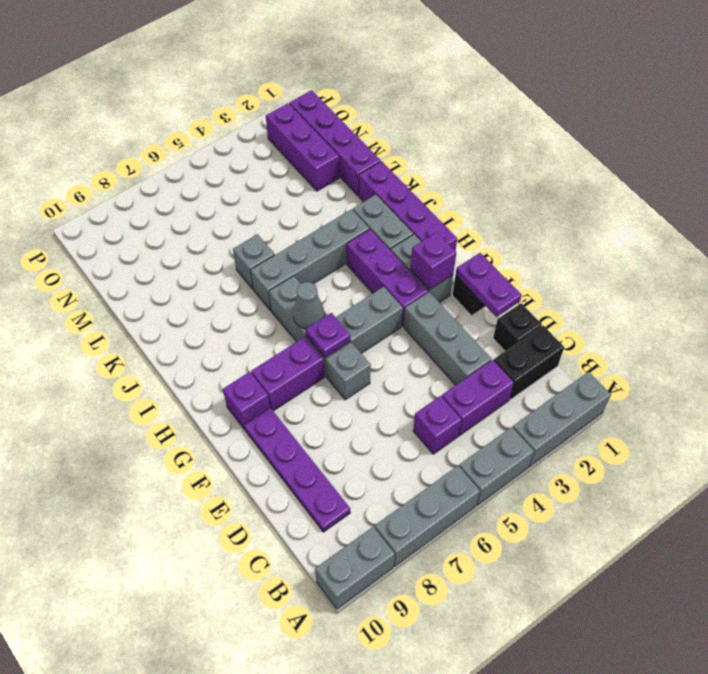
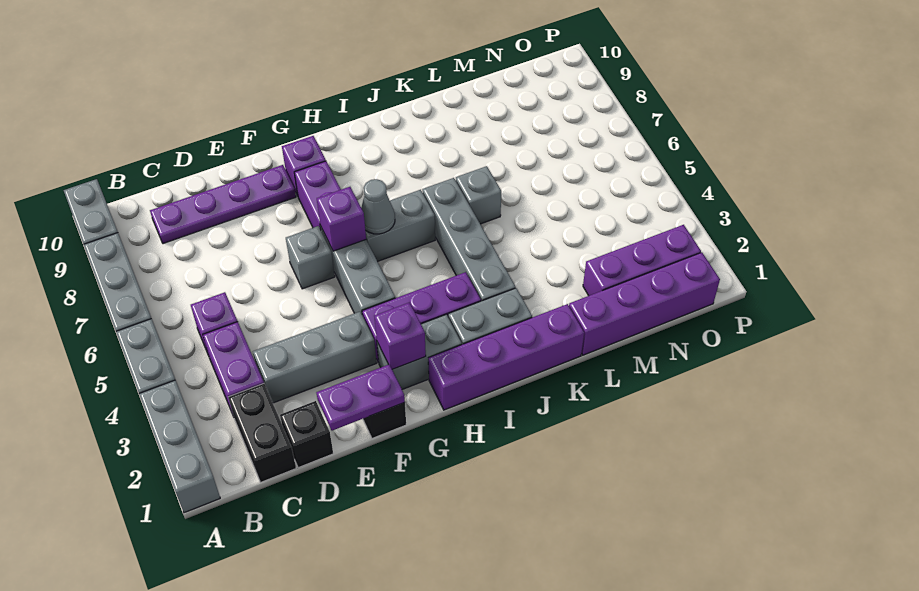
purple 1x1 plate [306,313,351,357] -> purple 1x1 brick [317,187,366,251]

